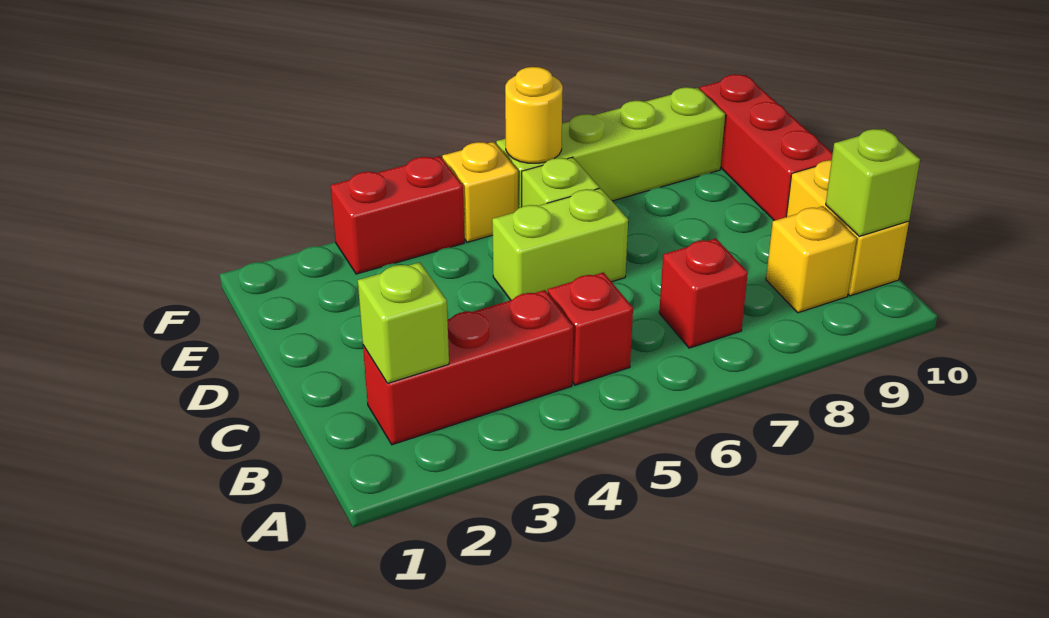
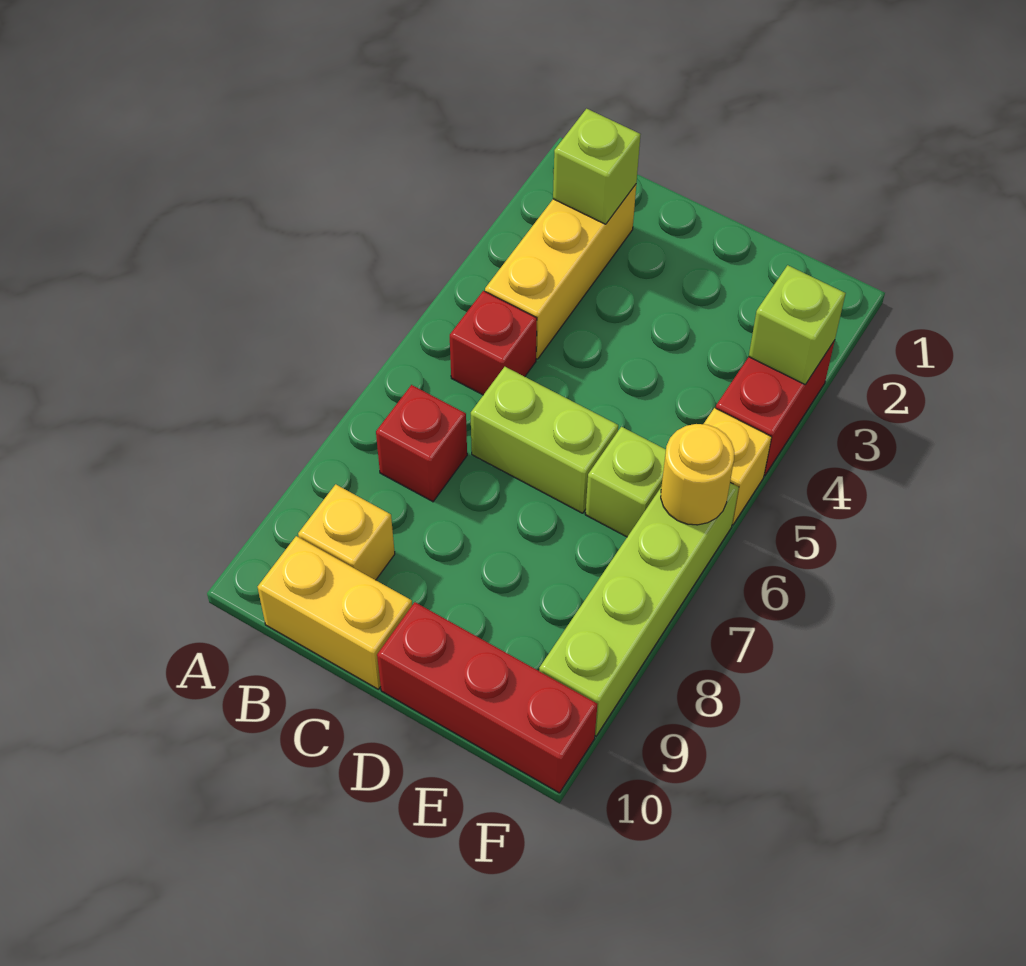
red 1x3 brick [363,290,573,445] -> yellow 1x3 brick [485,185,636,359]
lime 1x1 brick [826,129,920,236] -> lime 1x1 brick moved to [749,265,846,384]
lime 1x2 brick [492,188,628,300] -> lime 1x2 brick turned to [471,367,618,513]

